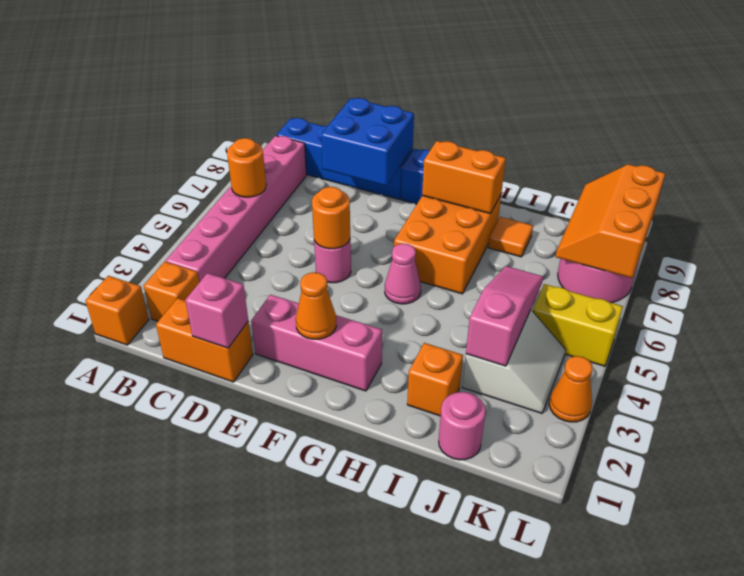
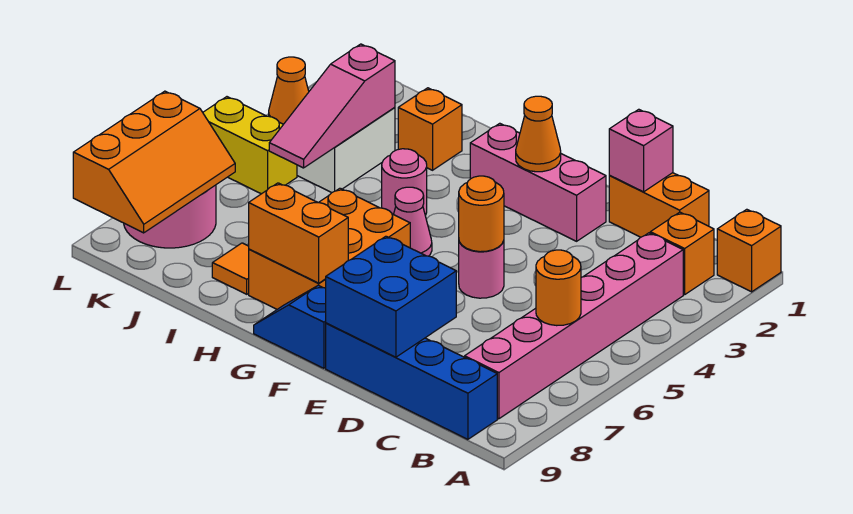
pink 1x1 round brick [439,392,486,460] -> pink 1x1 round brick moved to [382,149,427,215]

